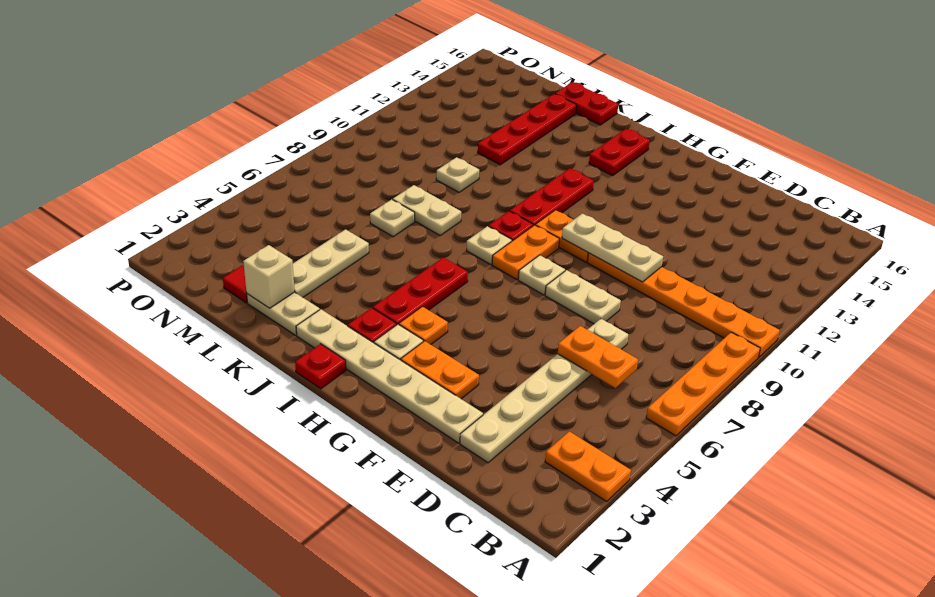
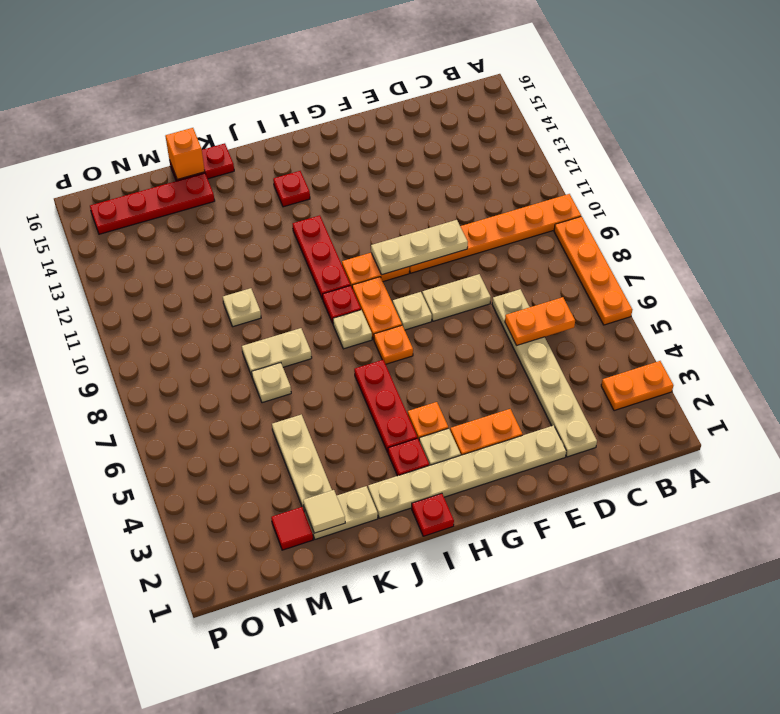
none -> orange 1x1 plate [374,326,413,364]
red 1x2 plate [589,129,650,176] -> red 1x1 plate [273,171,310,207]
tan 1x1 brick [243,245,295,308] -> tan 1x1 tile [303,490,345,533]
red 1x4 plate [478,94,577,165] -> red 1x4 plate turned to [90,173,215,234]
none -> orange 1x1 brick [166,128,205,179]

